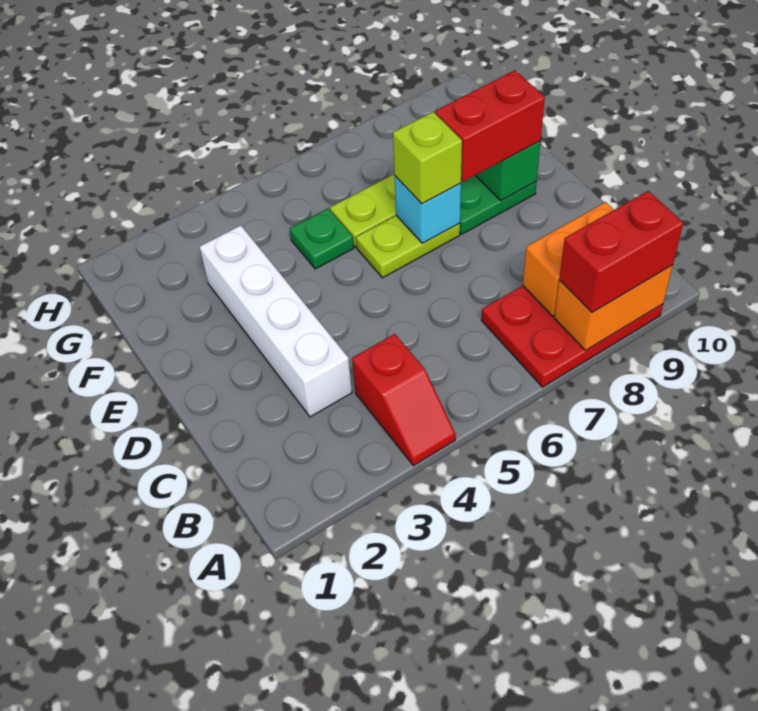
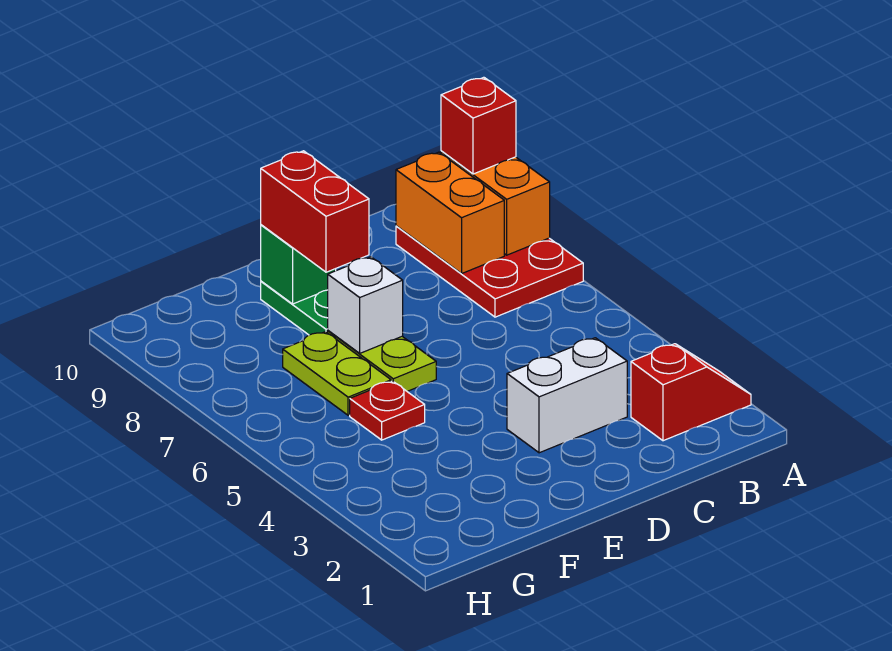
red 1x2 slope [352,334,456,466] -> red 1x2 slope moved to [631,344,751,441]
red 1x2 brick [559,191,683,313] -> red 1x1 brick [441,77,516,174]
white 1x4 brick [200,225,352,417] -> white 1x2 brick [507,338,627,453]
cyan 1x1 brick [395,176,461,243] -> white 1x1 brick [328,257,403,353]
lime 1x1 brick [393,112,462,204] -> none
green 1x1 plate [290,209,354,269] -> red 1x1 plate [350,381,425,440]

